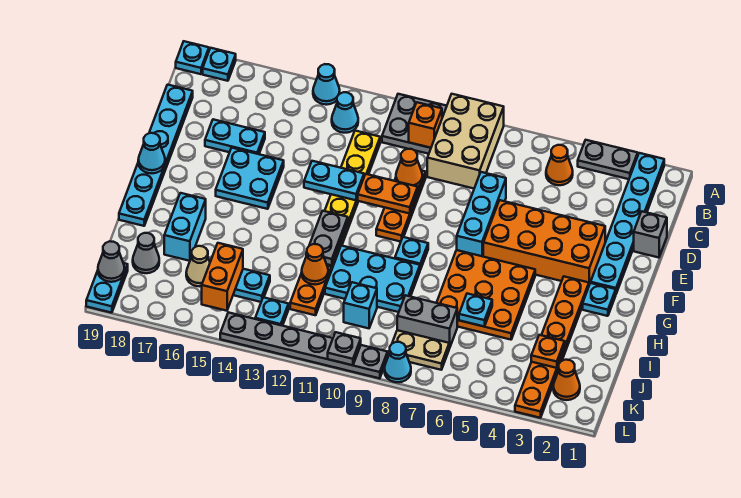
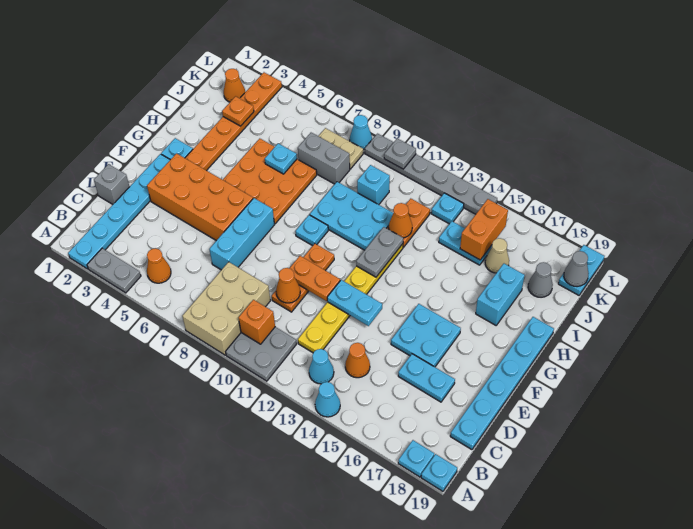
none -> orange 1x1 cone [345,343,370,378]
cyan 1x1 cone [138,133,165,173] -> none

